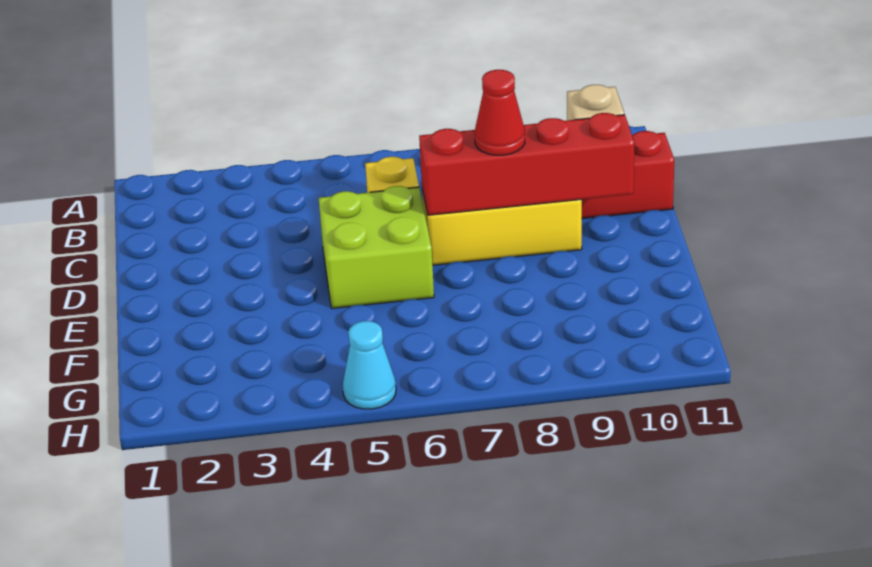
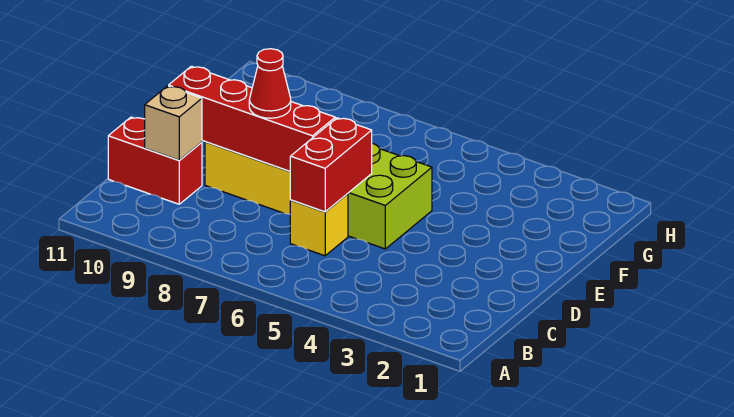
none -> red 1x2 brick [290,118,372,212]
cyan 1x1 cone [343,321,396,409] -> none

